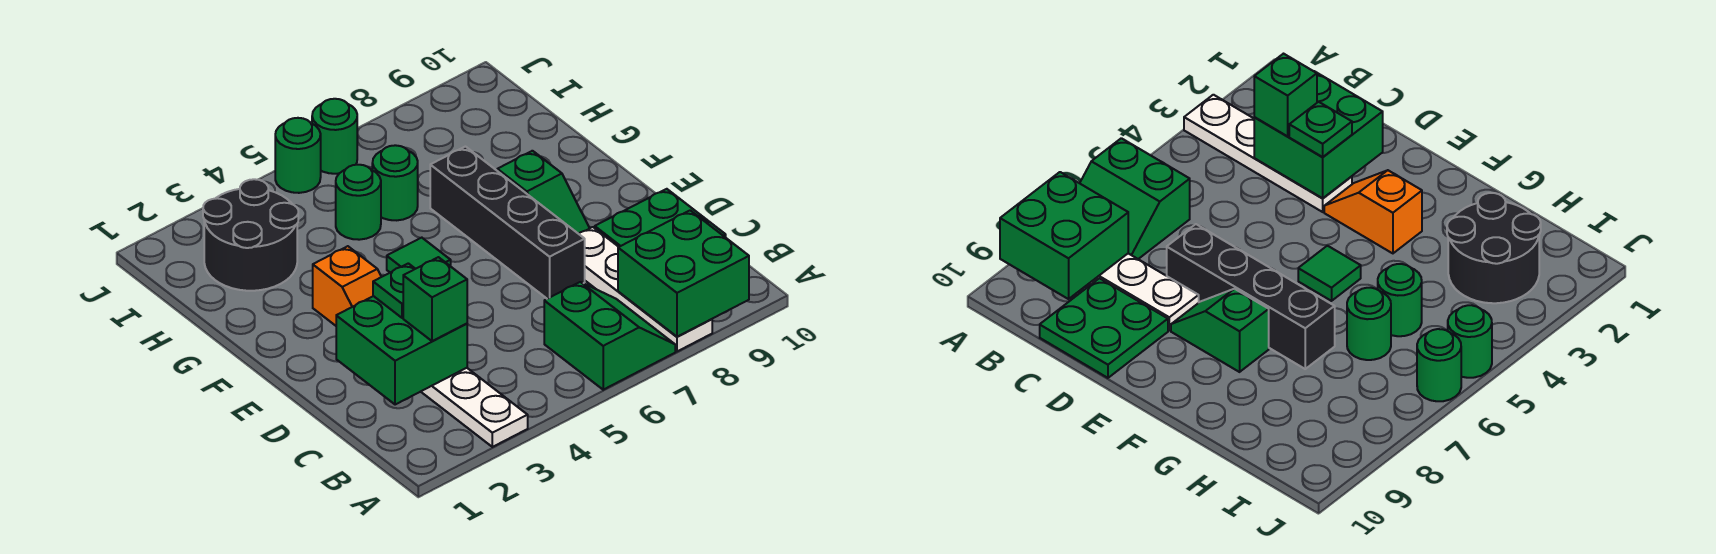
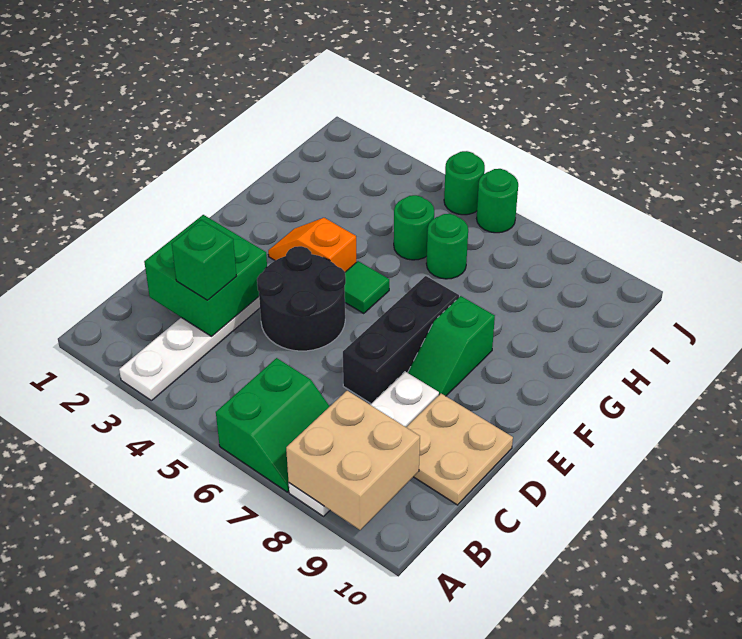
green 2x2 brick [618,210,749,337] -> tan 2x2 brick [286,391,420,530]
green 2x2 plate [595,189,726,247] -> tan 2x2 plate [406,393,513,505]
green 1x1 plate [373,263,415,318] -> none
black 1x4 brick [430,147,585,299] -> black 1x3 brick [343,276,459,404]
orange 1x2 slope [313,246,381,326] -> orange 1x2 slope turned to [268,218,356,272]
black 2x2 round brick [203,179,298,291] -> black 2x2 round brick moved to [257,246,346,351]

